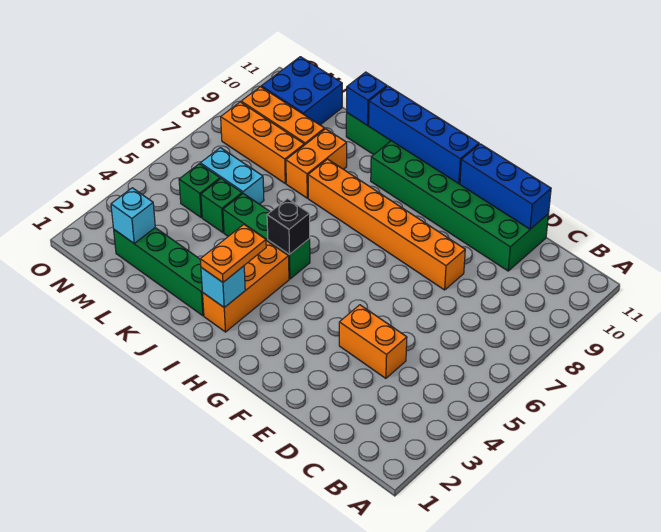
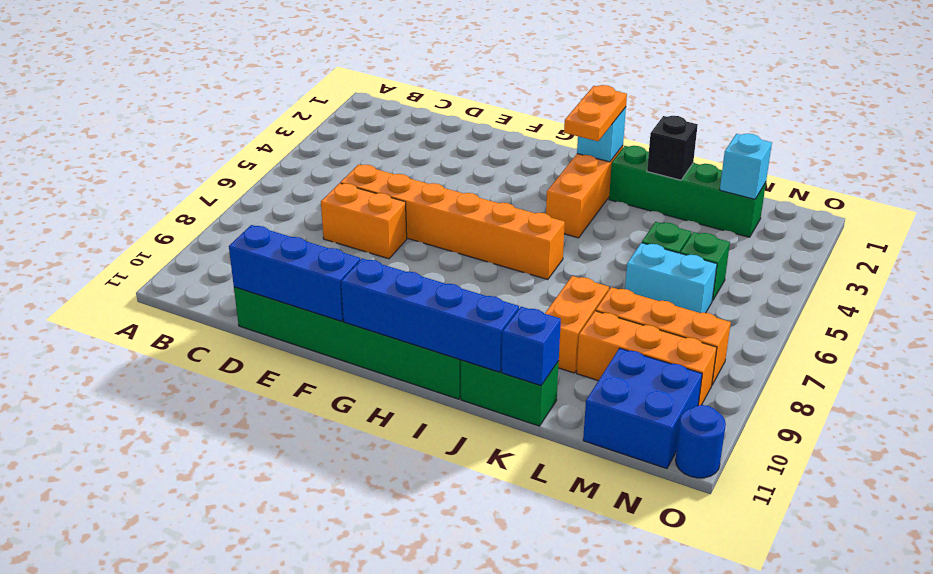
orange 1x2 brick [339,305,407,378] -> orange 1x2 brick moved to [321,183,407,259]
orange 1x6 brick [308,159,465,290] -> orange 1x6 brick moved to [340,164,565,280]
green 1x3 brick [223,194,310,279] -> none
black 1x1 brick [267,199,310,255] -> black 1x1 brick moved to [647,116,698,180]
none -> blue 1x1 round brick [676,405,726,478]

